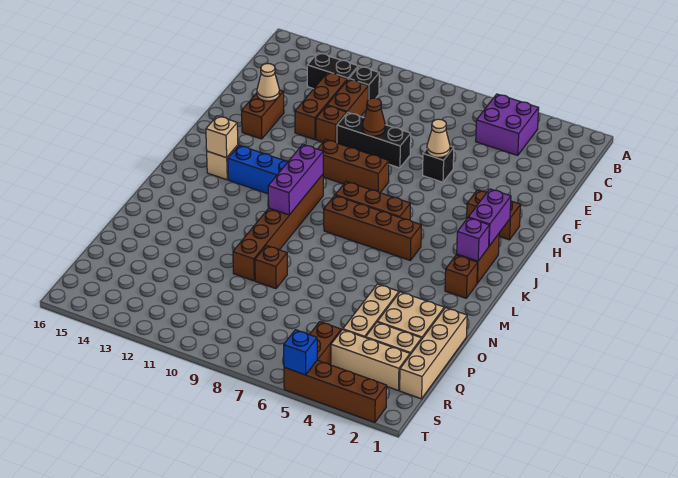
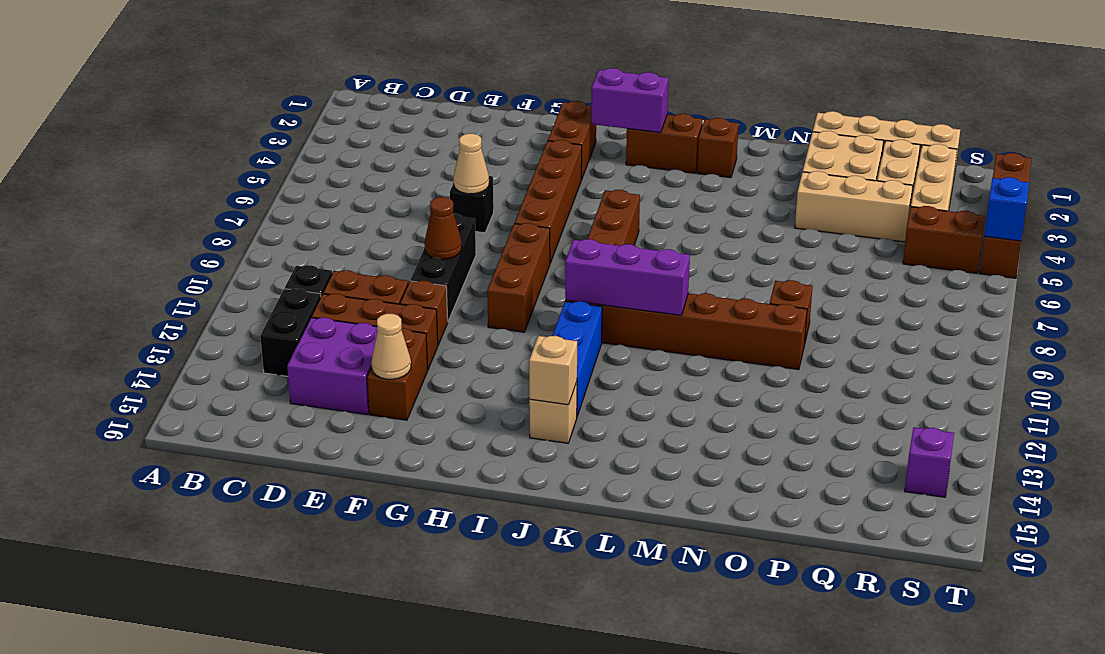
purple 2x2 brick [476,94,539,155] -> purple 2x2 brick moved to [287,318,377,415]
brown 1x2 brick [242,90,284,139] -> brown 1x2 brick turned to [367,328,428,420]
purple 1x1 brick [457,218,489,261] -> purple 1x1 brick moved to [905,427,954,497]
brown 1x4 brick [324,196,421,260] -> brown 1x4 brick moved to [515,140,582,263]

